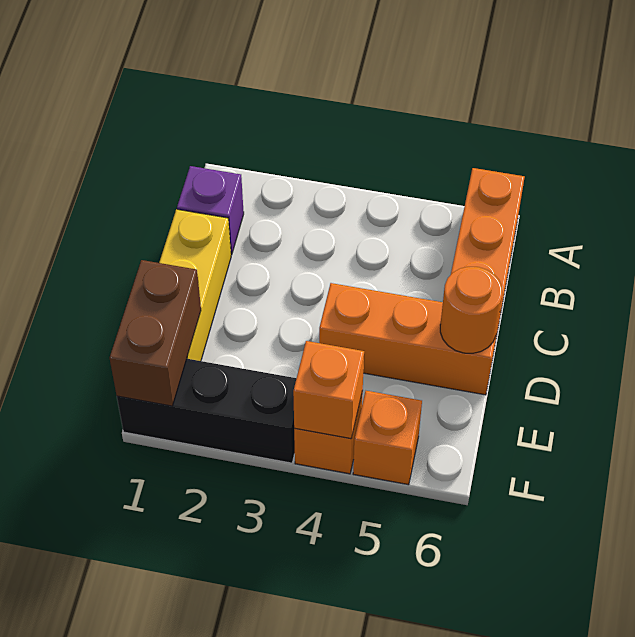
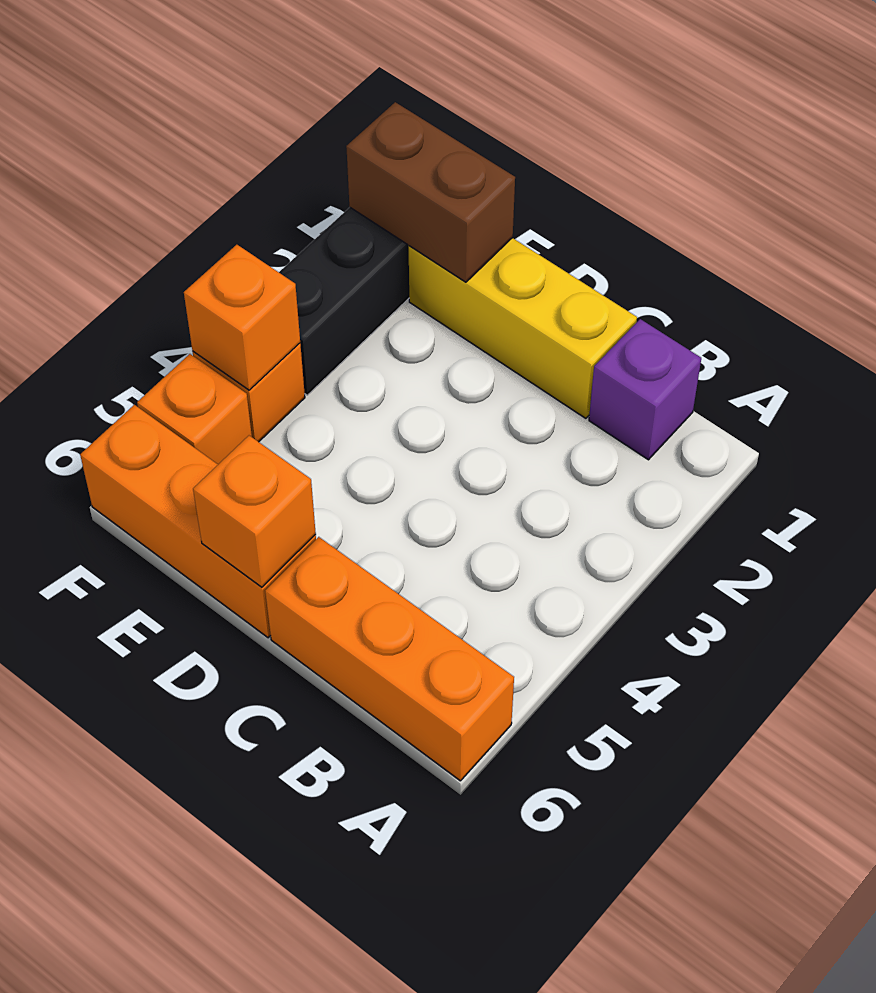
orange 1x3 brick [319,283,500,395] -> orange 1x3 brick turned to [80,405,316,638]
orange 1x1 round brick [440,267,502,353] -> orange 1x1 brick [193,436,316,587]

